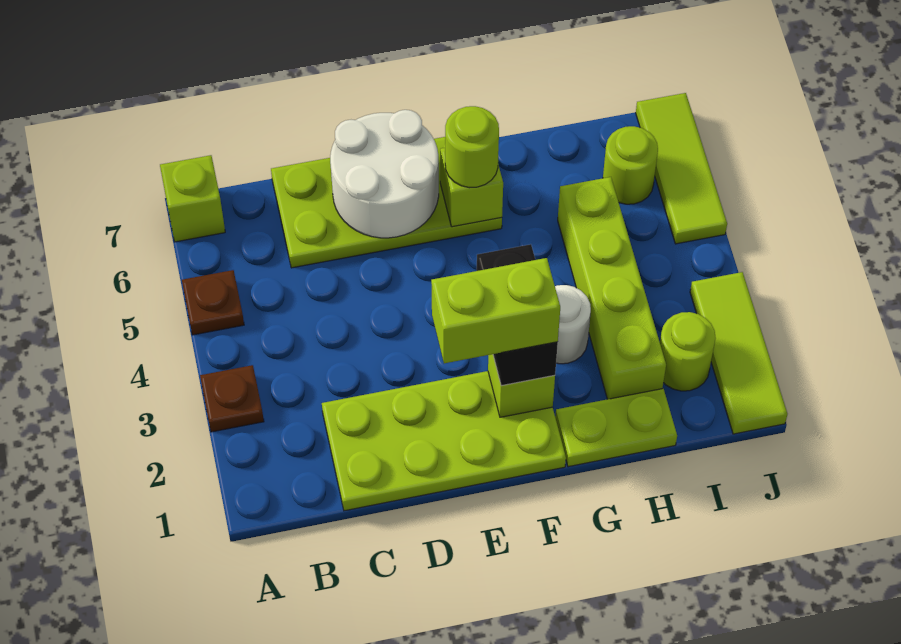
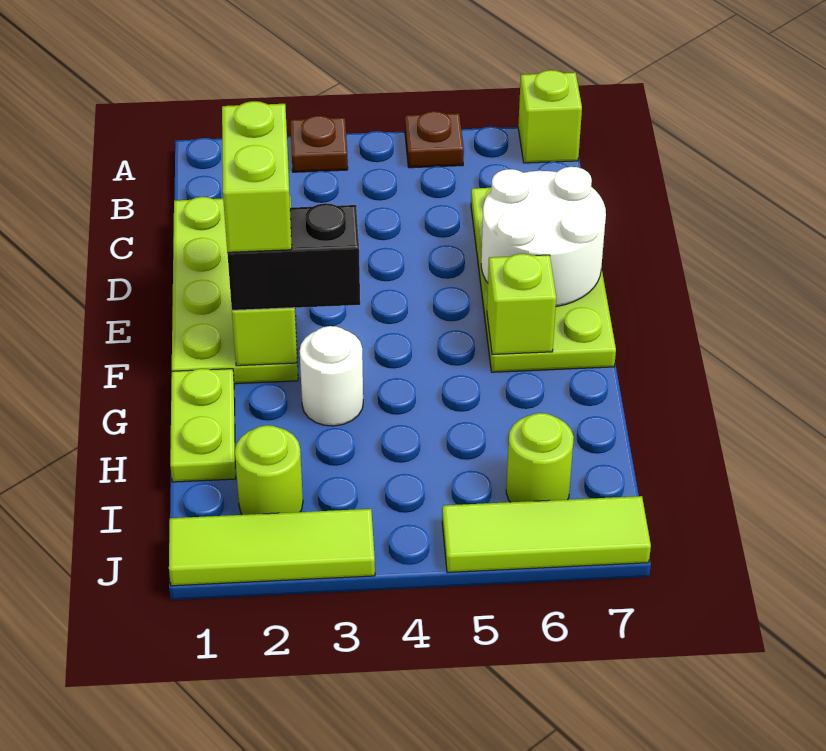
lime 1x1 round brick [445,106,499,188] -> none
lime 1x4 brick [558,177,666,399] -> none

